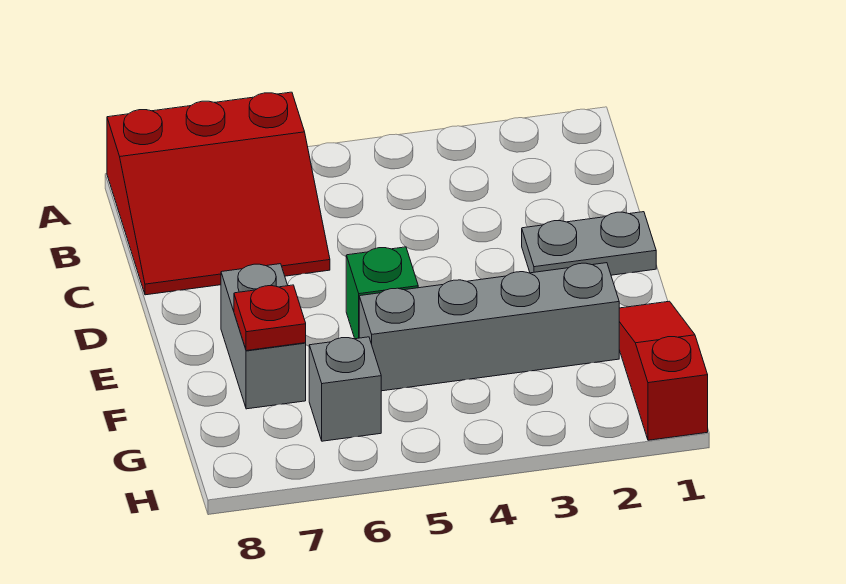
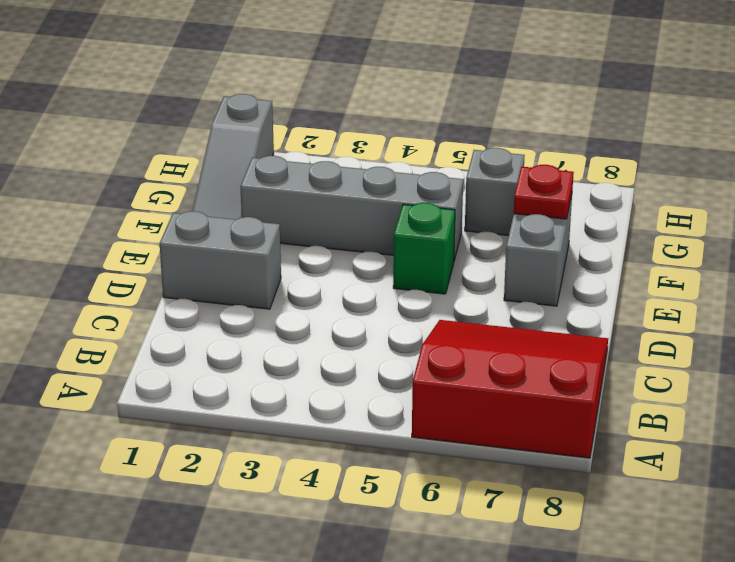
grey 1x2 plate [522,212,656,275] -> grey 1x2 brick [160,211,281,309]
red 1x3 slope [619,301,708,440] -> grey 1x3 slope [192,94,274,220]

